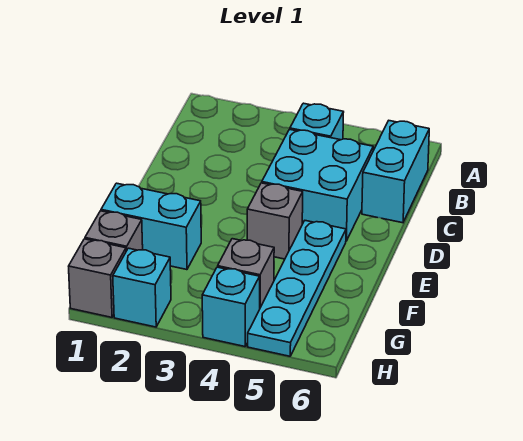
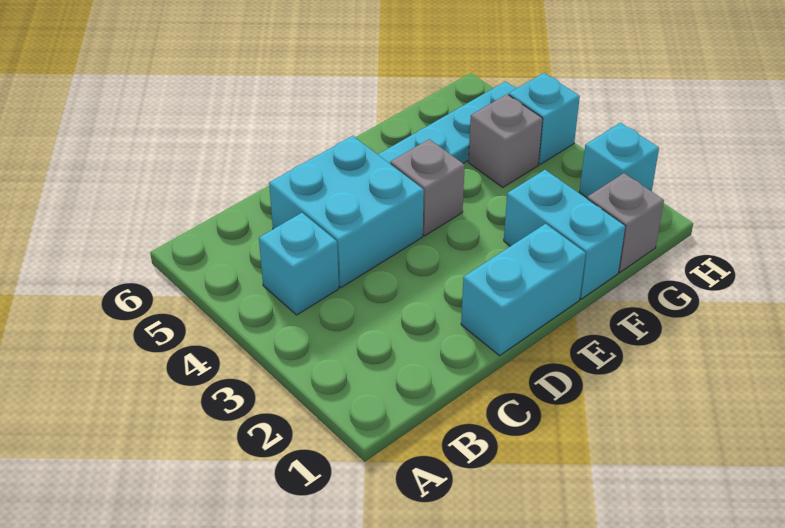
cyan 1x2 brick [362,121,429,223] -> cyan 1x2 brick moved to [461,224,586,356]
grey 1x1 brick [69,239,126,317] -> none

